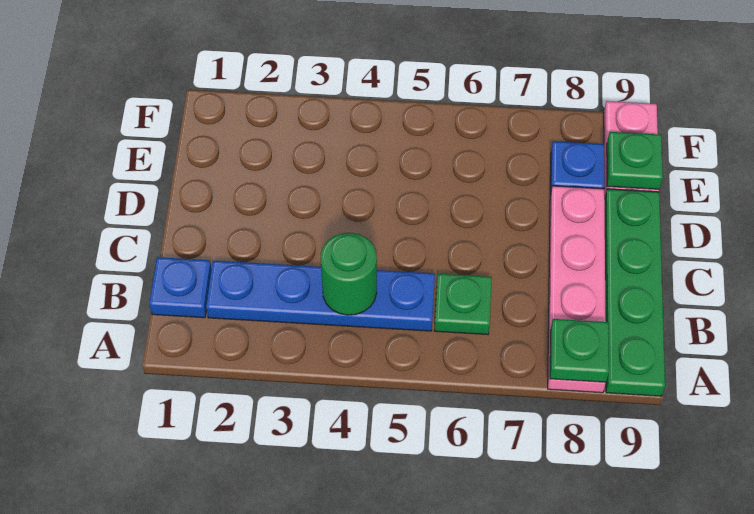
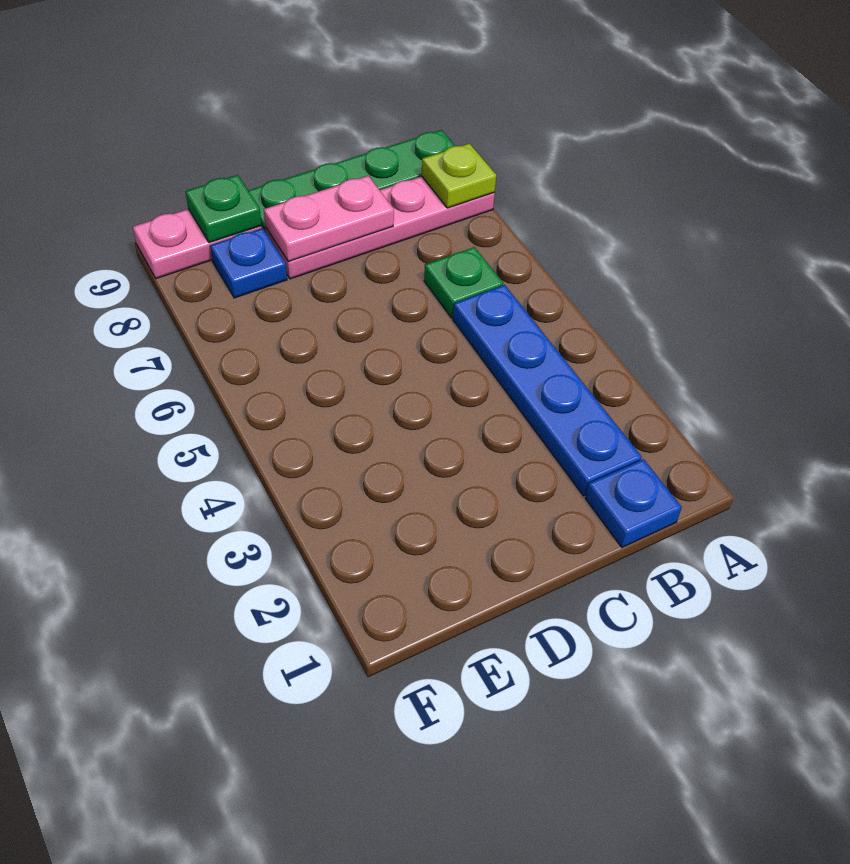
green 1x1 plate [550,319,609,382] -> lime 1x1 plate [422,143,496,208]
green 1x1 round brick [321,233,377,315] -> none
none -> pink 1x2 plate [264,176,394,262]

